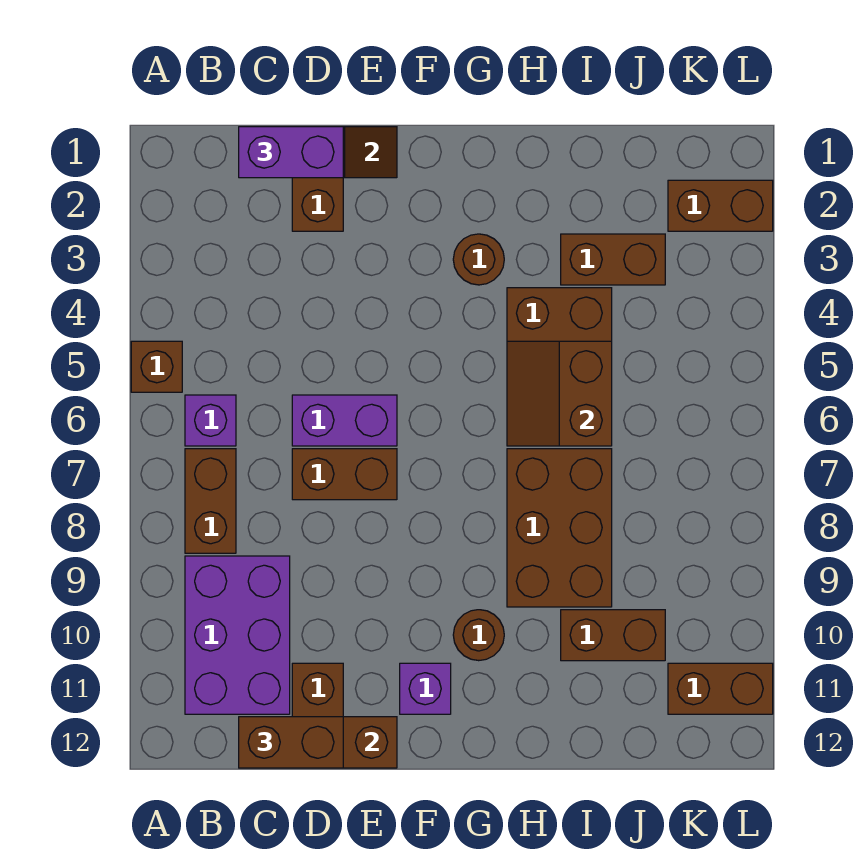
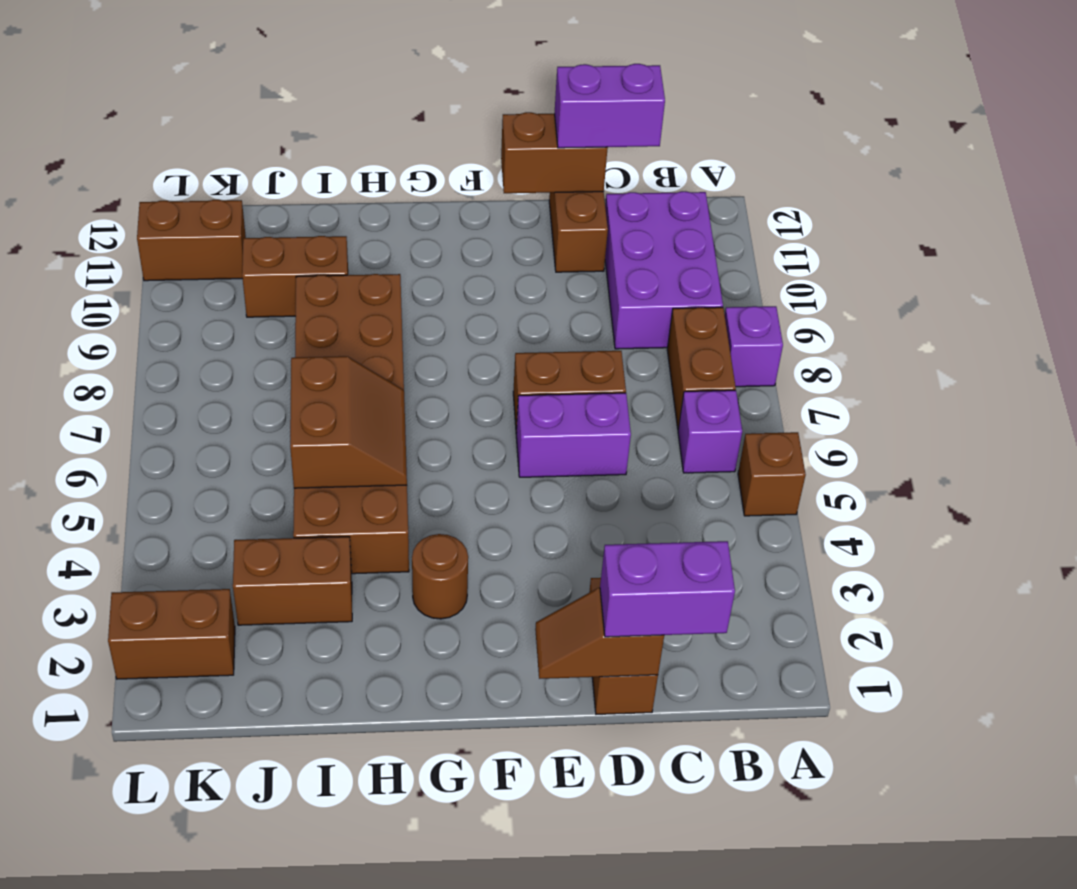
brown 1x2 brick [239,717,343,768] -> purple 1x2 brick [554,64,665,148]
purple 1x1 brick [400,663,451,714] -> purple 1x1 brick moved to [725,306,783,387]
brown 1x1 round brick [453,610,504,661] -> none

